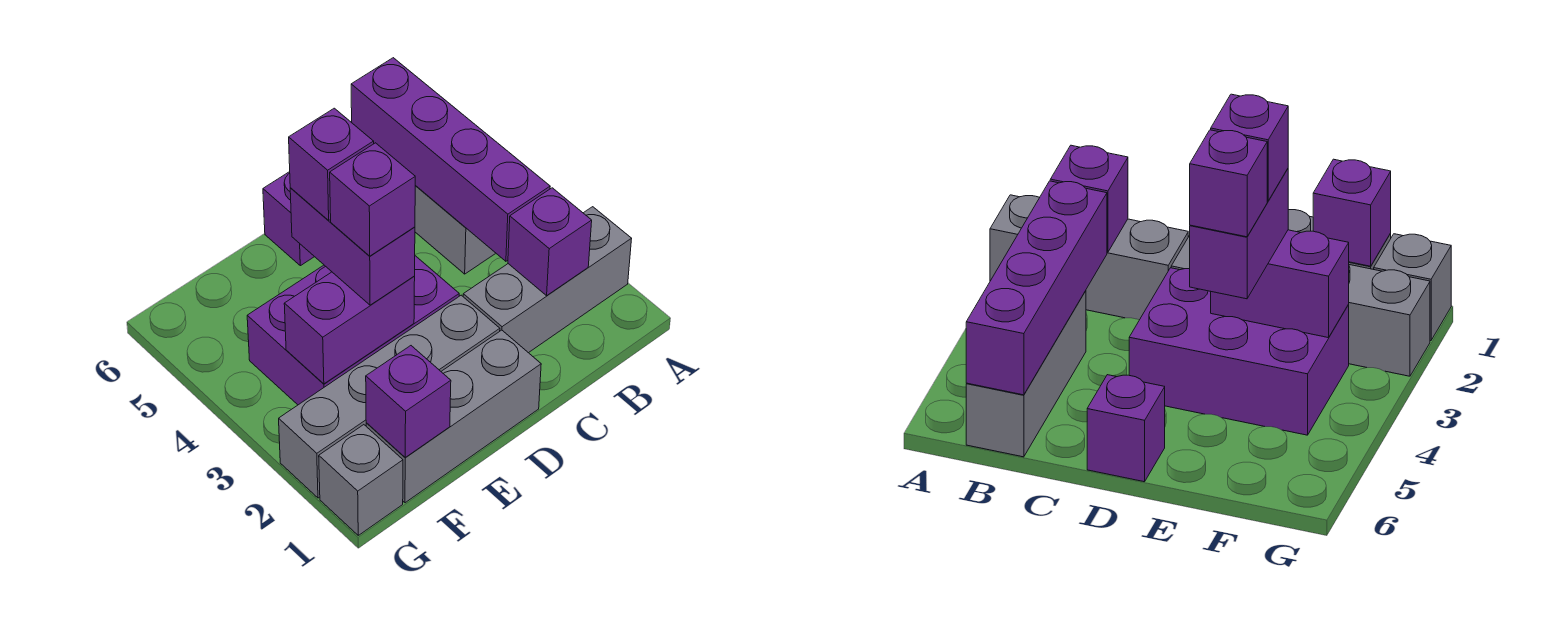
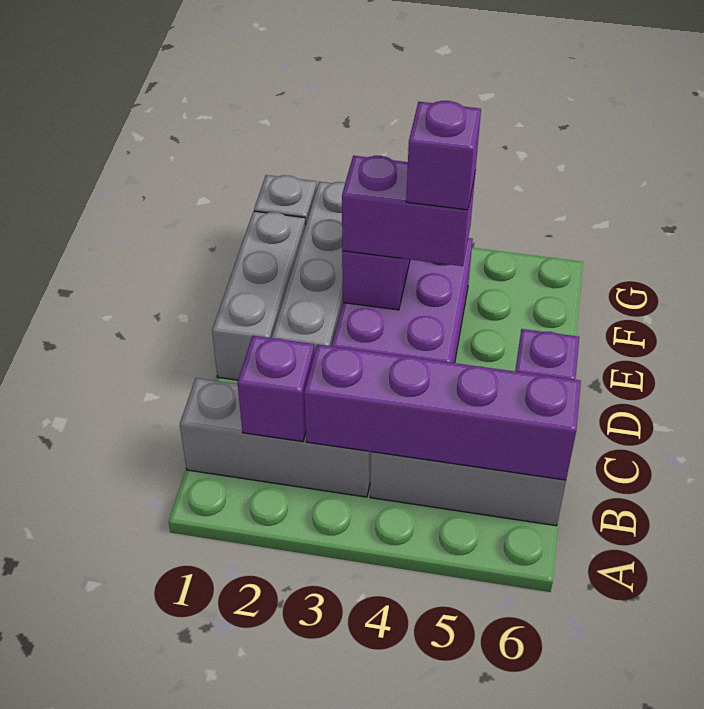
grey 1x3 brick [463,207,632,353] -> grey 1x3 brick turned to [180,378,371,497]
purple 1x1 brick [330,143,415,256] -> none
purple 1x1 brick [366,346,451,457] -> none

